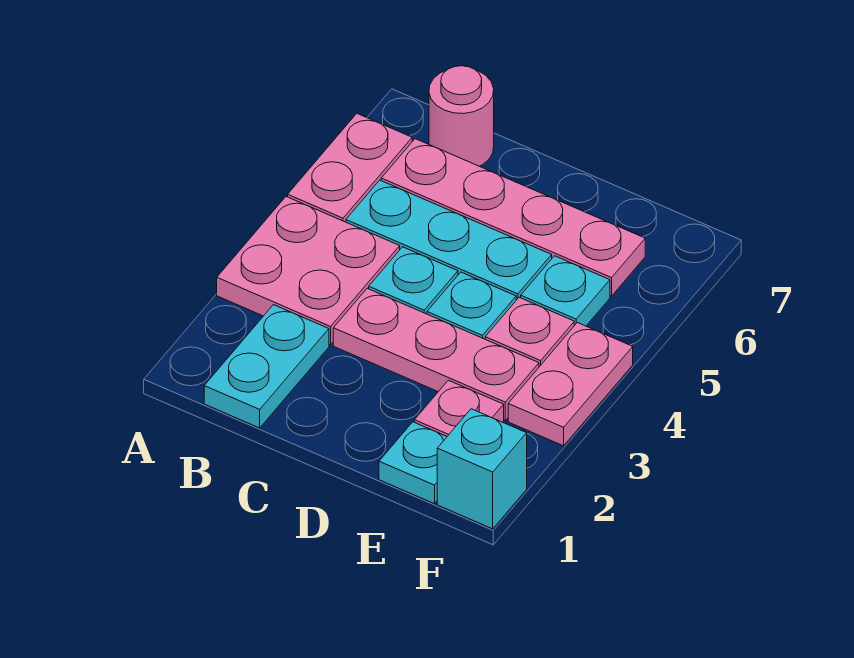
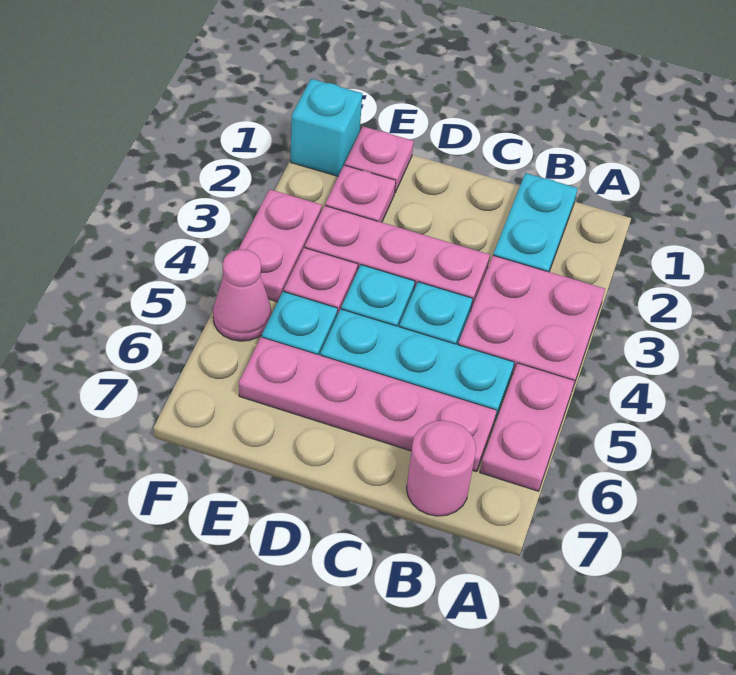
cyan 1x1 plate [379,422,447,504] -> pink 1x1 plate [345,126,414,192]
none -> pink 1x1 cone [213,249,271,341]

